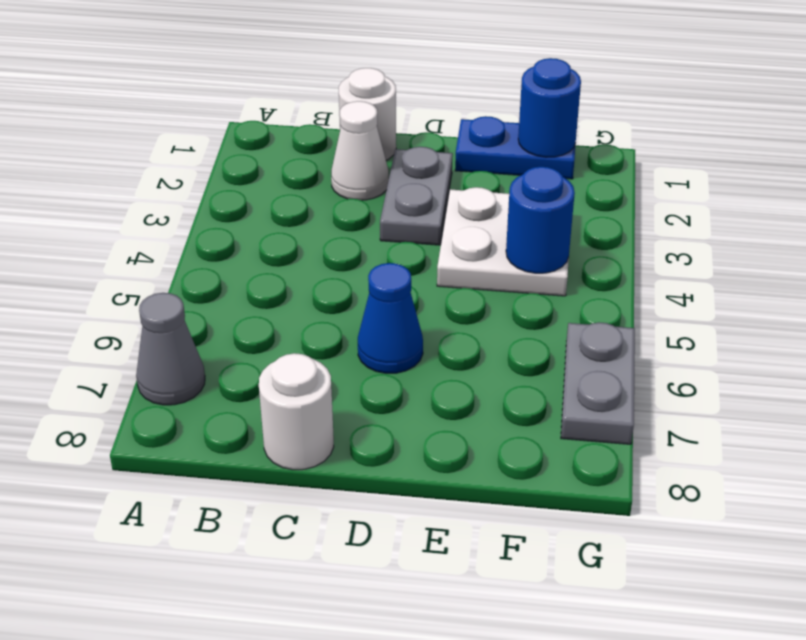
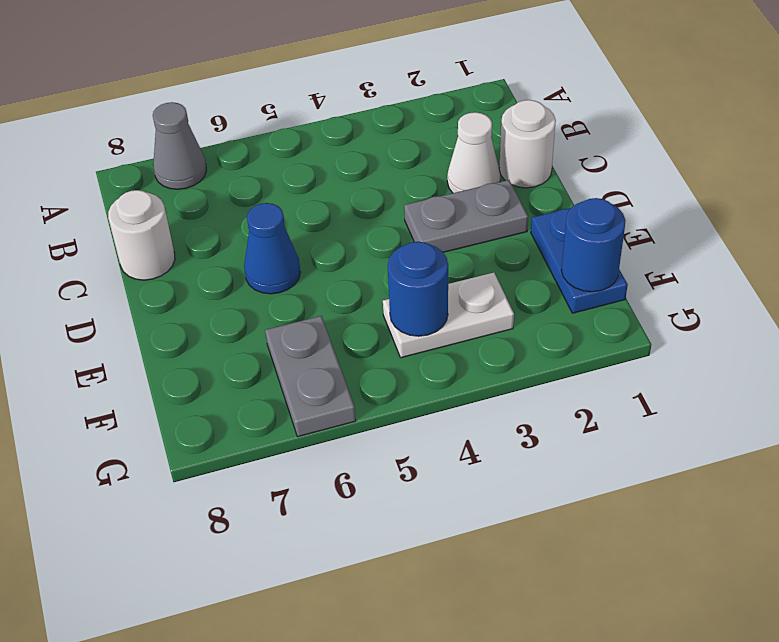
white 2x2 plate [437,187,569,296] -> white 1x2 plate [383,273,514,358]
grey 1x2 plate [561,322,635,444] -> grey 1x2 plate turned to [265,316,356,437]

